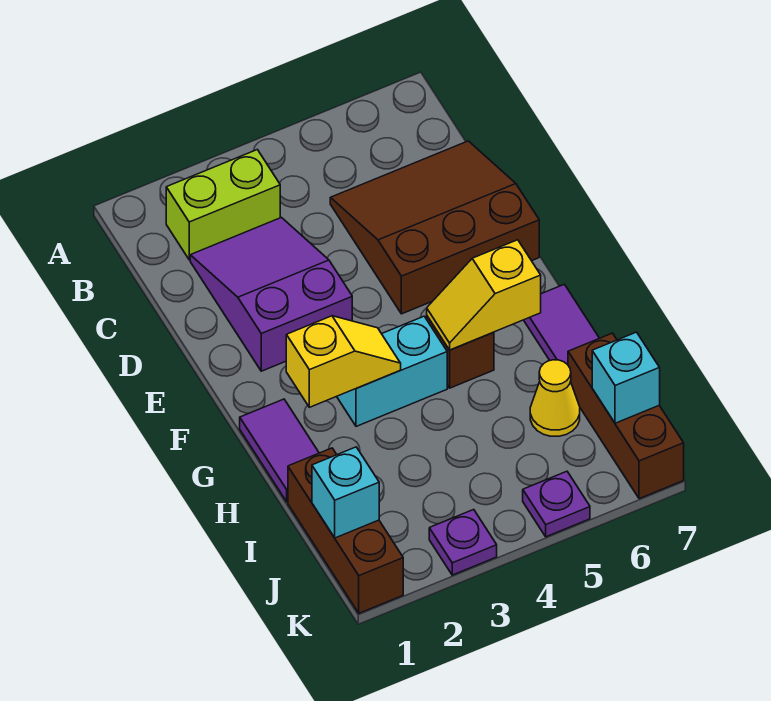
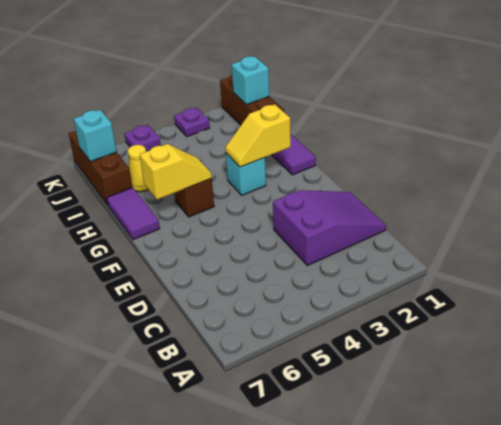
lime 1x2 brick [166,150,280,260] -> none
purple 2x3 slope [190,218,352,371] -> purple 2x3 slope turned to [273,190,386,265]
brown 3x3 slope [330,141,539,314] -> none
cyan 1x2 brick [337,316,447,426] -> cyan 1x1 brick [226,153,266,195]

